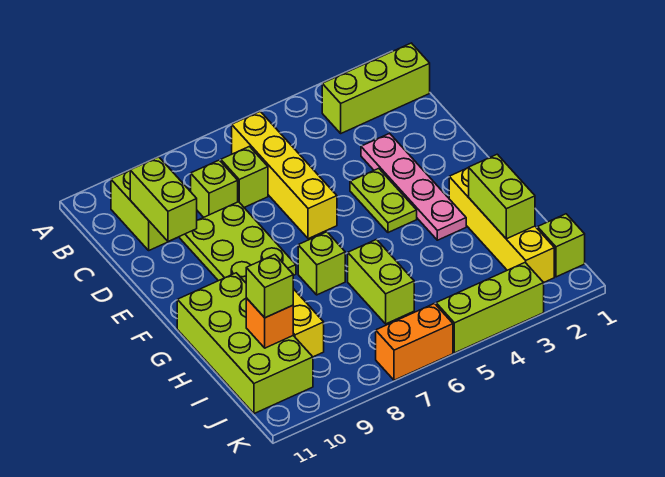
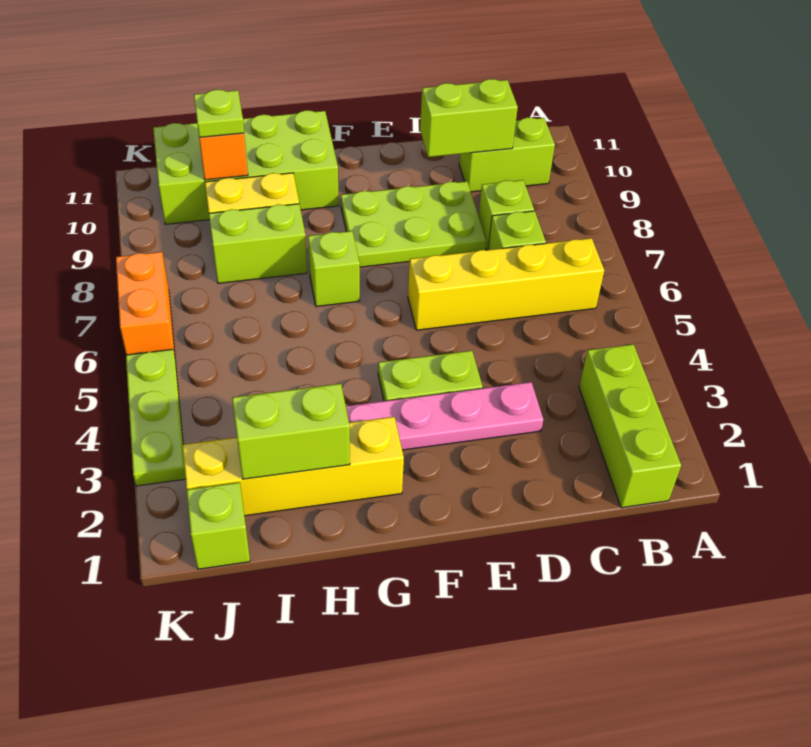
lime 1x2 brick [348,239,414,324] -> lime 1x2 brick moved to [209,204,307,283]
lime 1x1 brick [246,255,293,318] -> lime 1x1 plate [194,90,244,137]
lime 1x3 brick [436,263,544,353] -> lime 1x3 plate [126,349,186,486]

